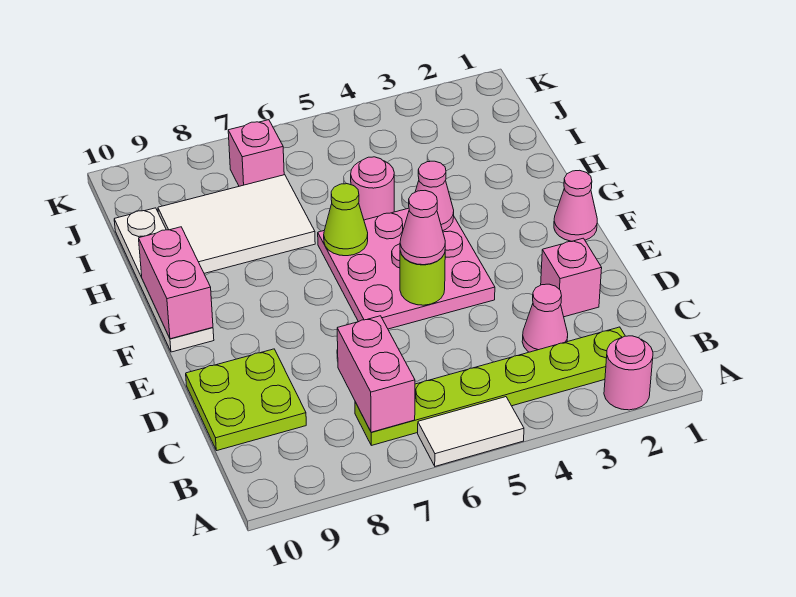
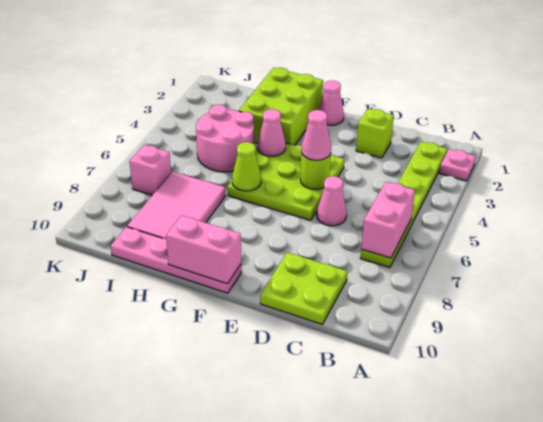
pink 1x1 round brick [604,336,653,410] -> pink 1x1 plate [440,149,476,181]
white 1x2 tile [418,397,524,466] -> none
pink 1x2 brick [337,316,415,432] -> pink 1x2 brick turned to [361,182,415,258]
pink 1x1 cone [522,284,568,352] -> pink 1x1 cone moved to [317,176,347,226]
pink 1x1 brick [541,238,602,317] -> lime 1x1 brick [356,109,394,158]
pink 3x3 plate [318,208,495,329] -> lime 3x3 plate [227,143,344,220]
white 1x4 plate [114,208,214,352] -> pink 1x4 plate [111,227,242,293]
none -> lime 2x3 brick [239,68,323,145]
pink 1x1 round brick [351,157,394,220] -> pink 2x2 round brick [196,105,254,172]
white 2x3 tile [158,175,315,273] -> pink 2x3 tile [127,172,226,239]

